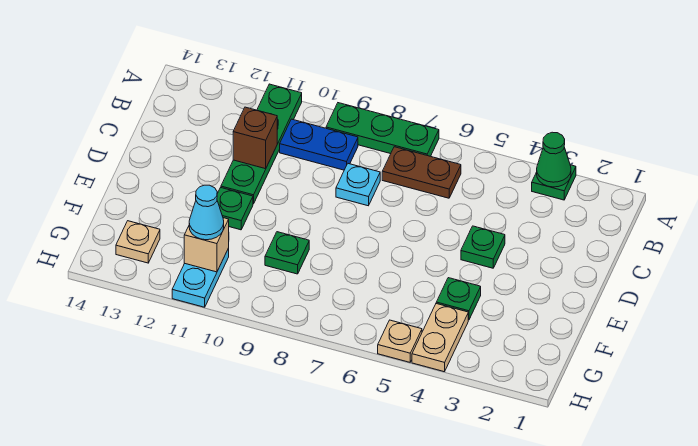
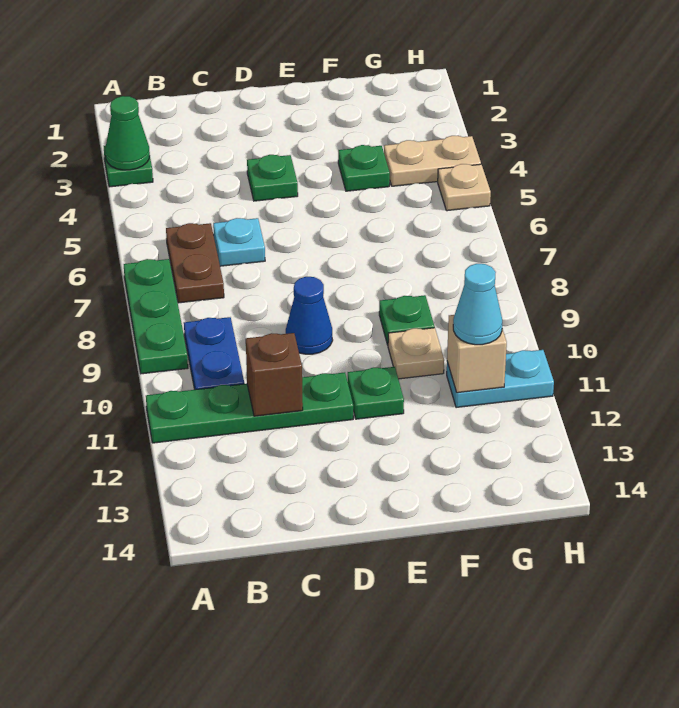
cyan 1x1 plate [336,164,380,206] -> cyan 1x1 plate moved to [213,218,265,266]
none -> blue 1x1 cone [286,277,333,354]
tan 1x1 plate [116,221,160,263] -> tan 1x1 plate moved to [388,328,444,379]

